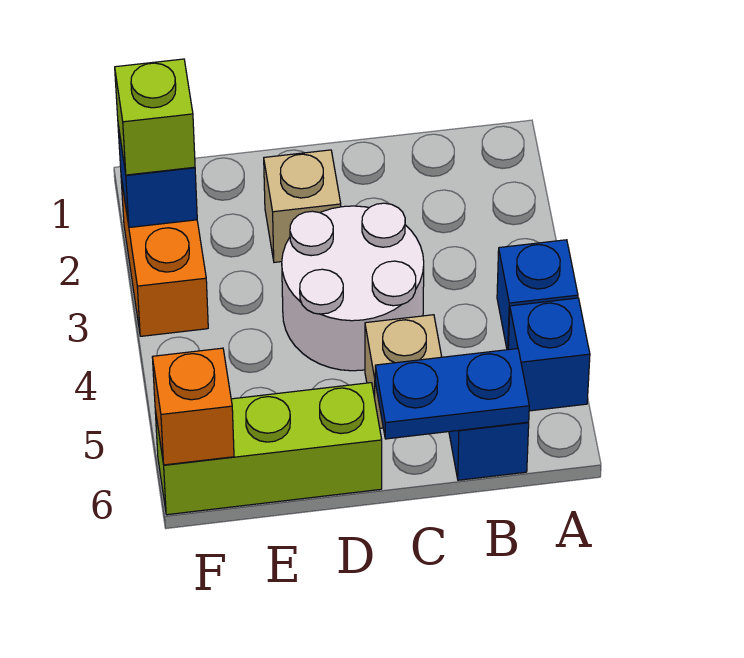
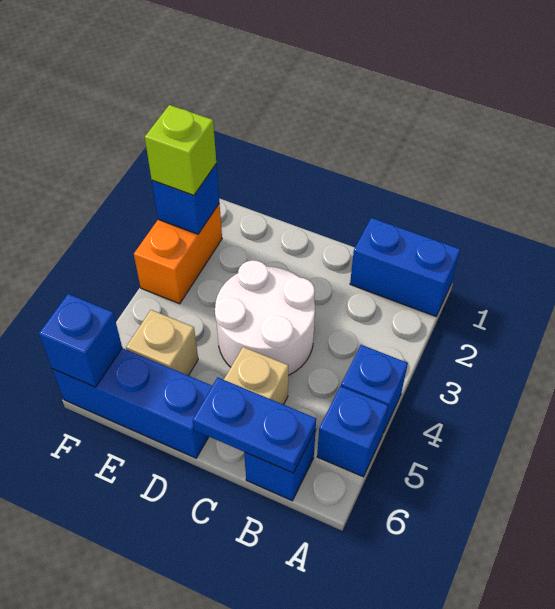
none -> blue 1x2 brick [350,218,460,316]
tan 1x1 brick [264,150,341,262] -> tan 1x1 brick moved to [126,310,198,376]
lime 1x3 brick [155,383,382,515] -> blue 1x3 brick [52,348,212,458]
orange 1x1 brick [152,348,234,465] -> blue 1x1 brick [39,294,122,387]

